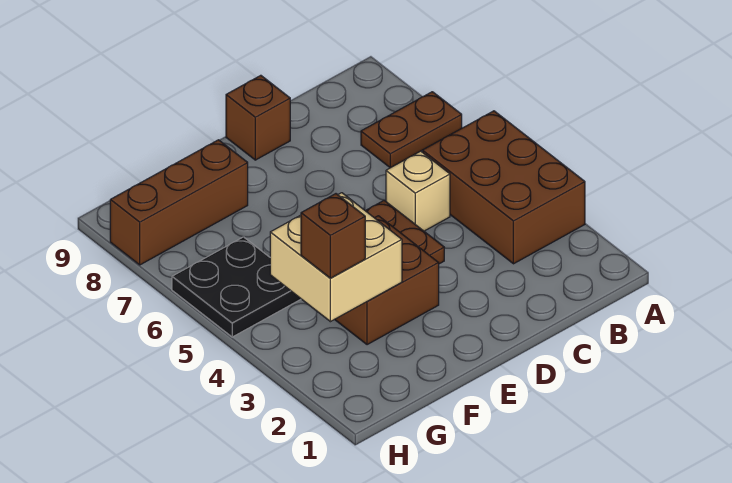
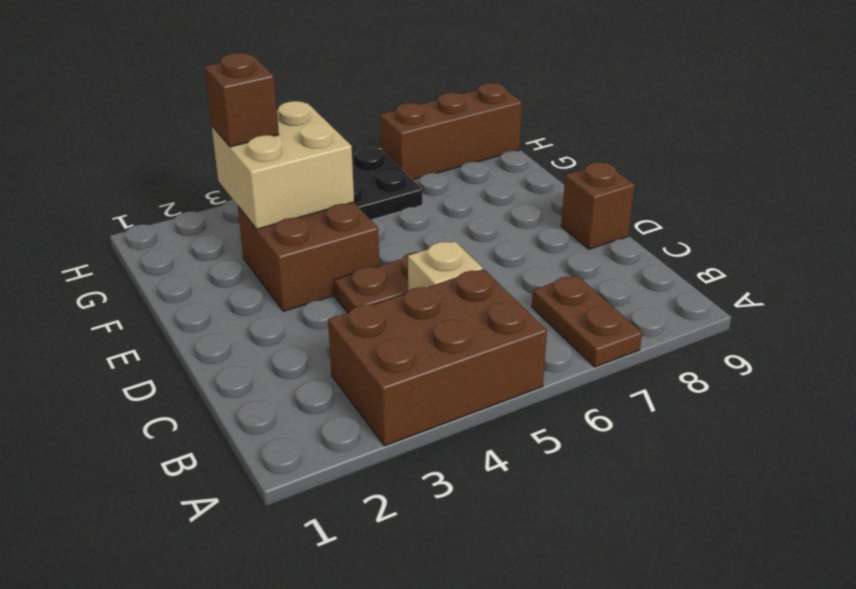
brown 1x3 brick [110,140,248,265] -> brown 1x3 brick turned to [380,83,522,180]

